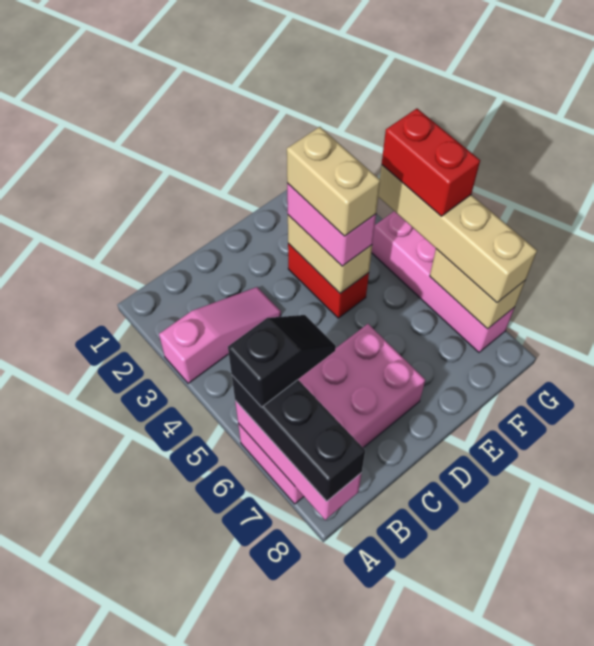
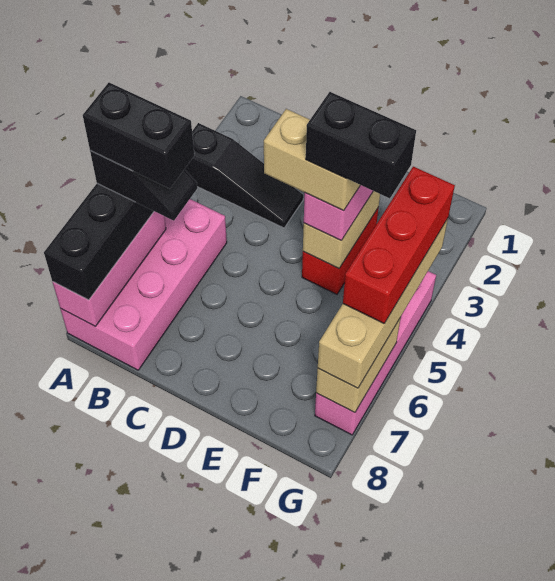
pink 1x3 slope [159,287,281,383] -> black 1x3 slope [185,123,303,228]
pink 2x4 brick [238,324,425,504] -> pink 2x4 brick turned to [61,199,227,370]
none -> black 1x2 brick [83,83,194,189]
tan 1x2 brick [287,127,380,236] -> tan 1x2 brick turned to [264,109,360,211]
none -> black 1x2 brick [306,92,416,198]
red 1x2 brick [382,109,480,216] -> red 1x3 brick [343,167,455,323]

